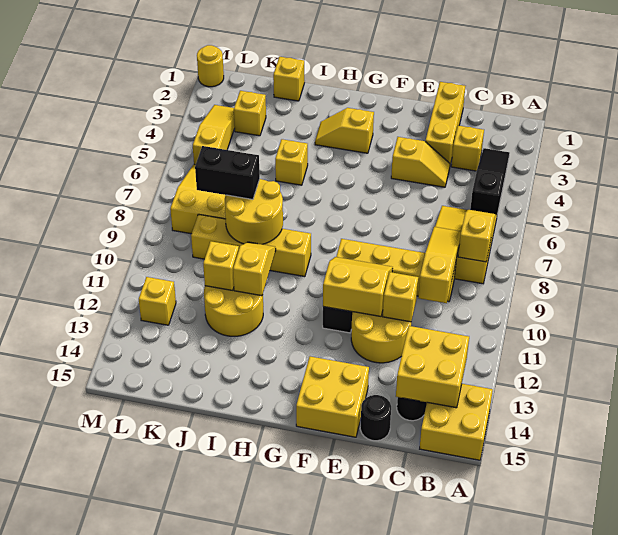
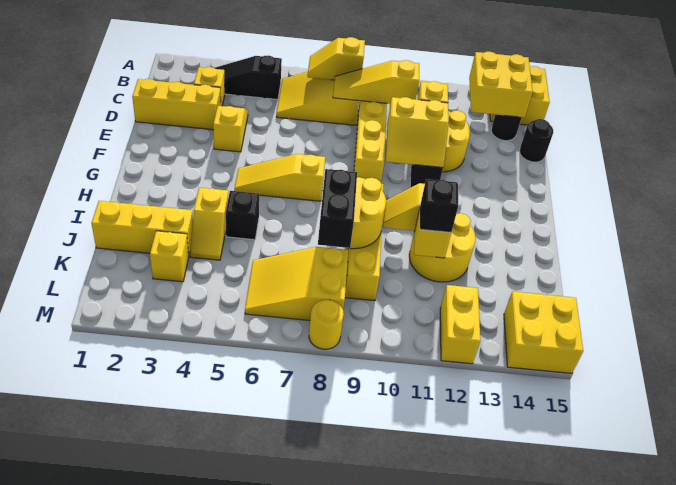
yellow 2x2 slope [323,257,393,316] -> yellow 2x2 slope turned to [386,97,449,167]
yellow 2x2 brick [296,356,369,437] -> yellow 2x2 brick moved to [504,291,583,373]
yellow 1x2 slope [315,108,374,153] -> yellow 1x2 slope moved to [190,188,229,260]
yellow 1x1 brick [275,139,308,185] -> black 1x1 brick [226,191,259,240]
yellow 1x1 brick [273,57,305,101] -> yellow 1x3 brick [91,201,193,257]
none -> black 1x1 brick [420,179,459,233]
yellow 1x3 slope [193,105,235,165] -> yellow 1x3 slope moved to [235,154,325,201]
yellow 1x1 brick [139,277,176,325] -> yellow 1x2 brick [440,285,480,364]
yellow 1x1 round brick [197,45,224,87] -> yellow 1x1 round brick moved to [309,300,344,349]

